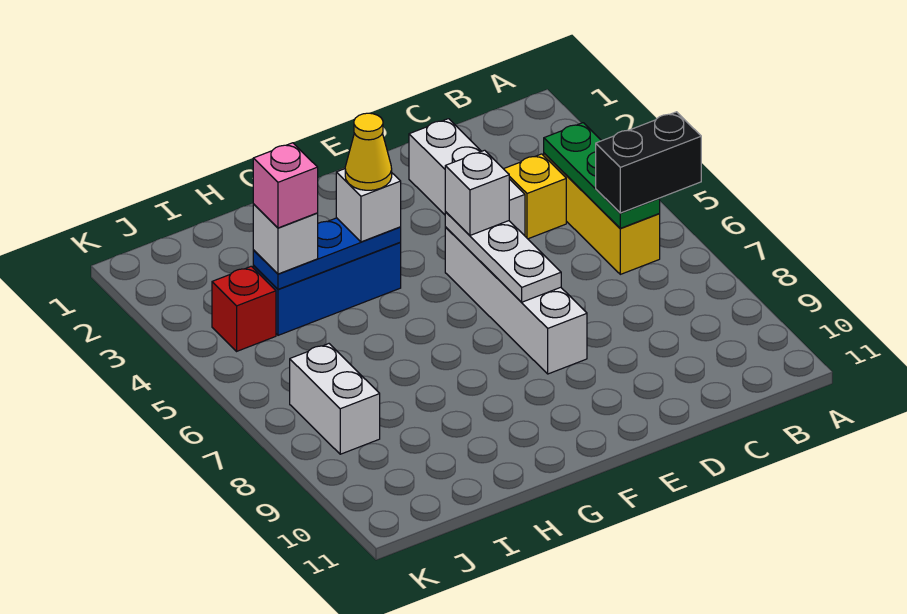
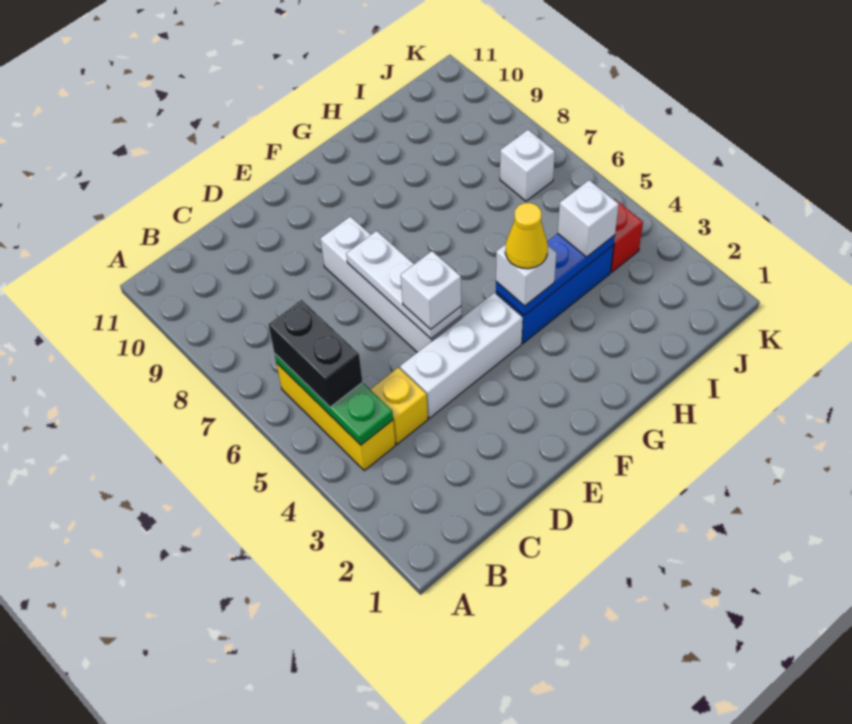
black 1x2 brick [596,112,701,213] -> black 1x2 brick turned to [268,300,363,407]
white 1x3 brick [409,119,525,236] -> white 1x3 brick turned to [400,293,523,418]
pink 1x1 brick [253,143,318,228] -> none
white 1x2 brick [290,344,380,454] -> white 1x1 brick [500,130,555,201]

